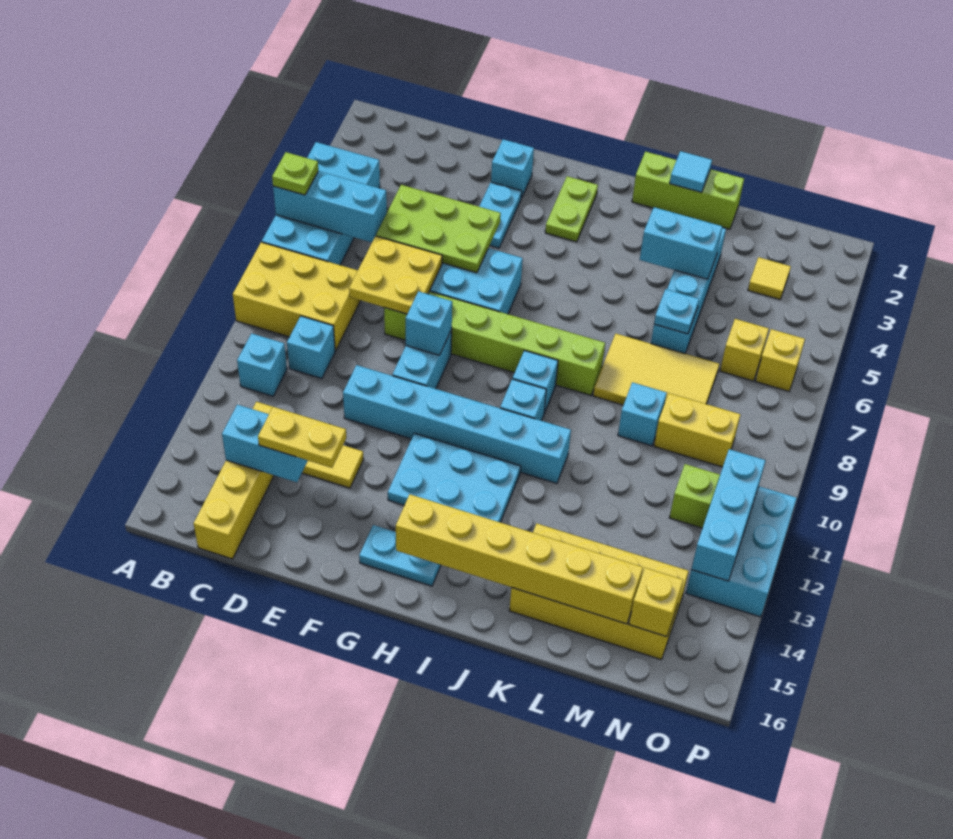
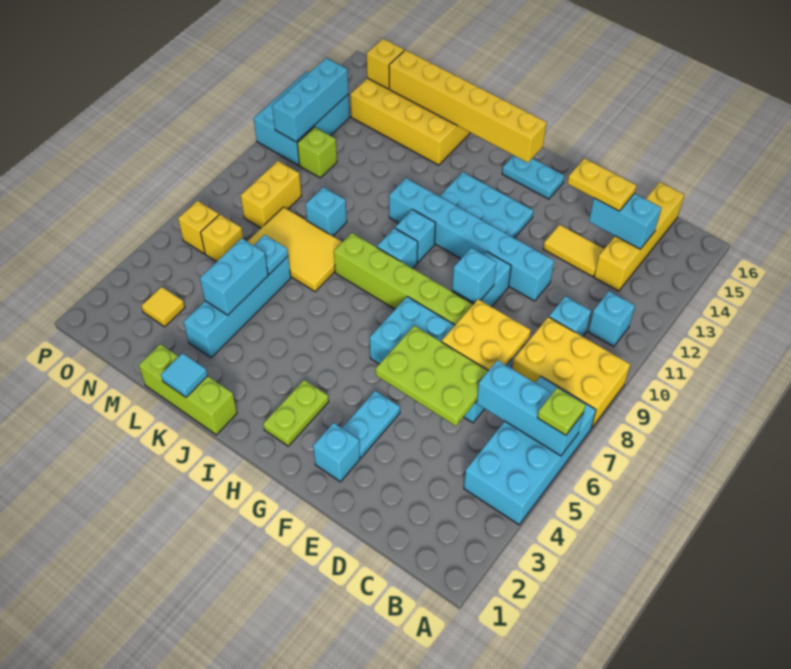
cyan 1x2 brick [640,207,722,279] -> cyan 1x2 brick turned to [200,238,268,315]
yellow 1x2 brick [654,393,741,467] -> yellow 1x2 brick turned to [241,161,302,228]

